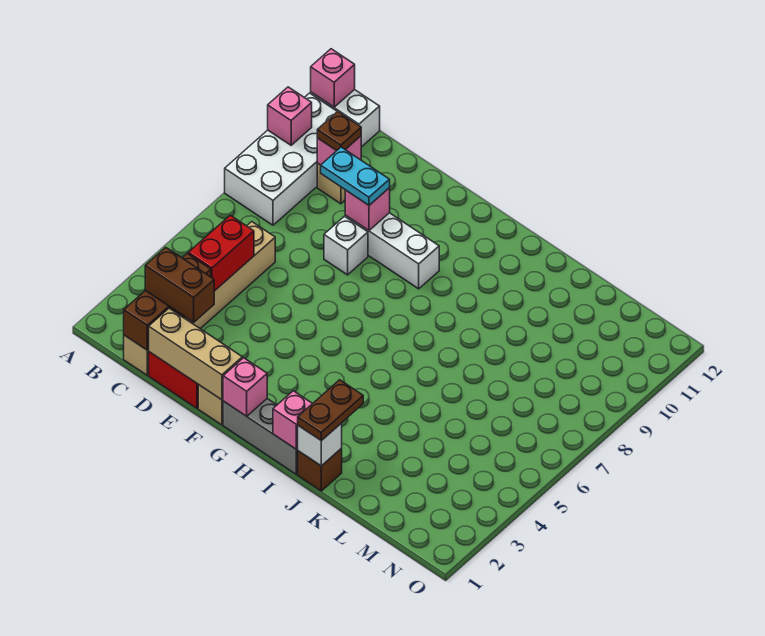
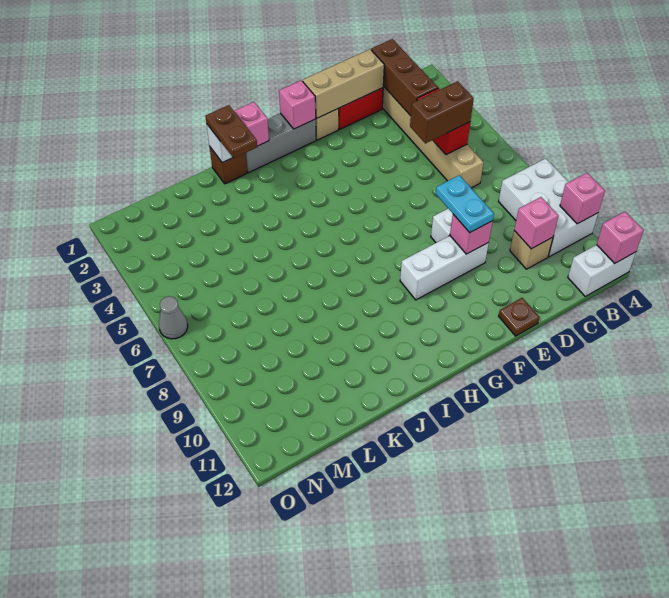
white 2x4 brick [225,93,337,225] -> white 2x3 brick [499,158,598,257]
brown 1x2 brick [145,247,214,322] -> brown 1x2 brick moved to [410,81,474,143]
brown 1x1 plate [317,112,361,151] -> brown 1x1 plate moved to [499,298,539,336]
cyan 1x2 plate [321,147,390,205] -> cyan 1x2 plate turned to [436,175,494,233]
none -> grey 1x1 cone [159,296,188,339]

